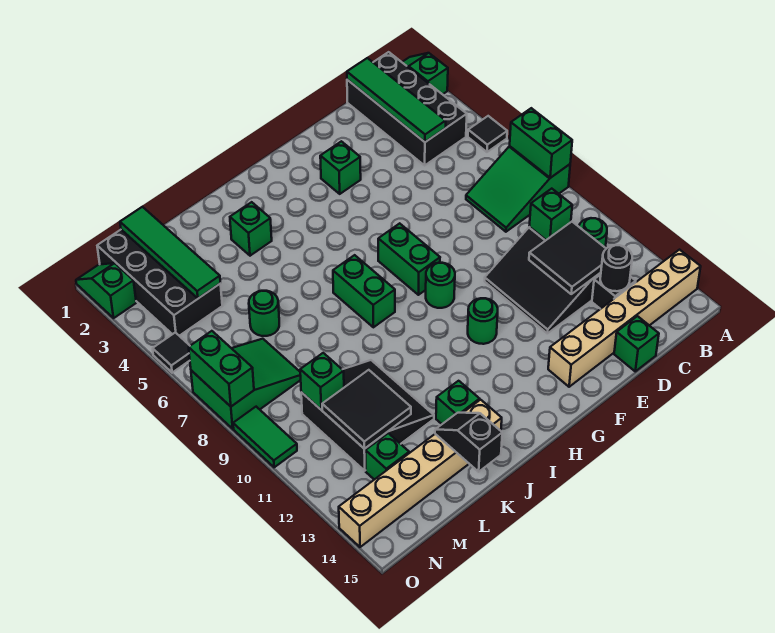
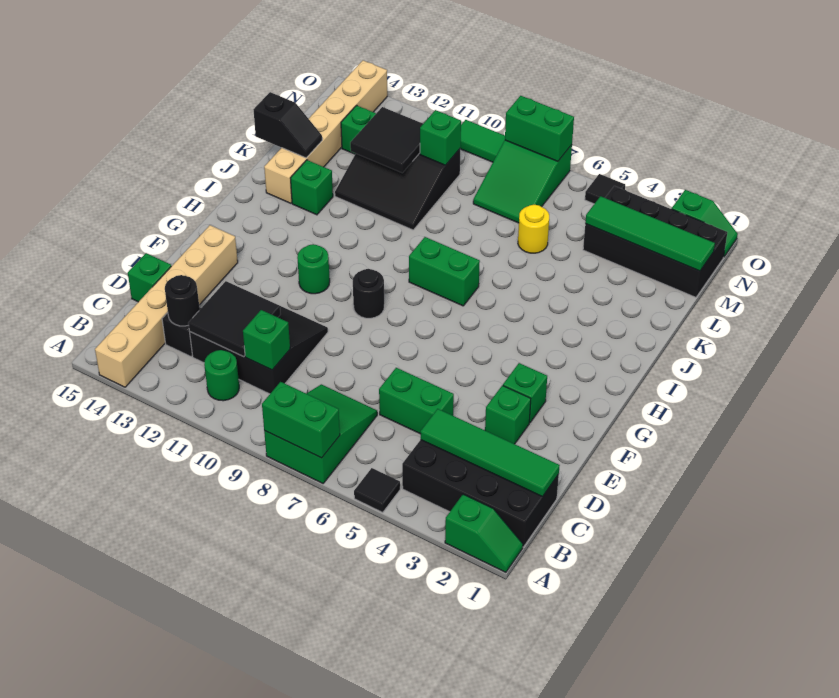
green 1x2 brick [378,223,440,295] -> green 1x2 brick moved to [379,368,454,434]
green 1x1 round brick [426,263,455,308] -> black 1x1 round brick [353,269,384,318]
green 1x1 brick [230,202,272,256] -> green 1x1 brick moved to [485,385,531,444]
green 1x1 round brick [249,291,279,336] -> yellow 1x1 round brick [518,205,549,253]

